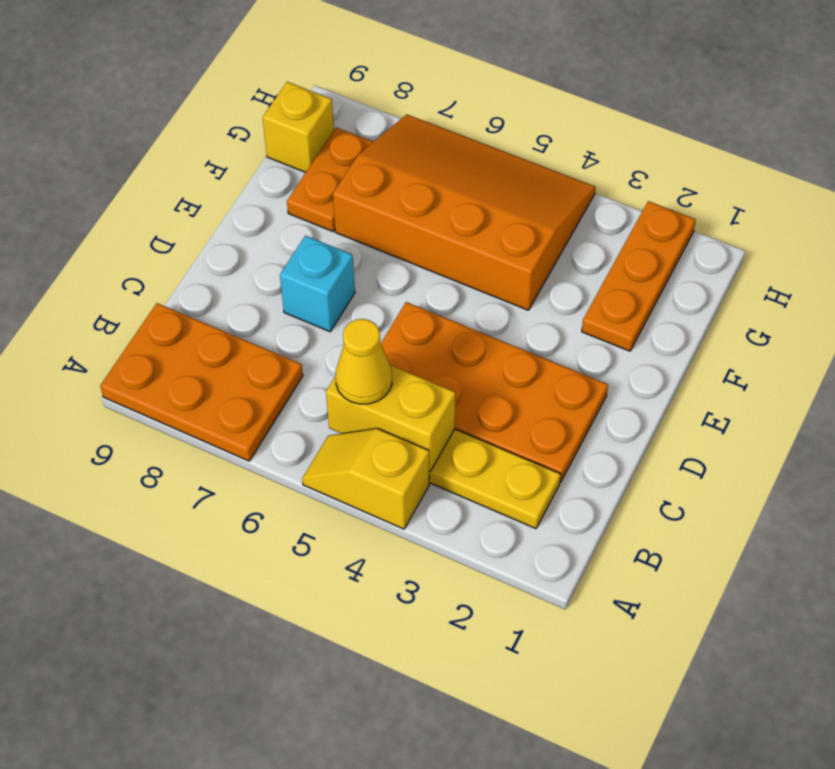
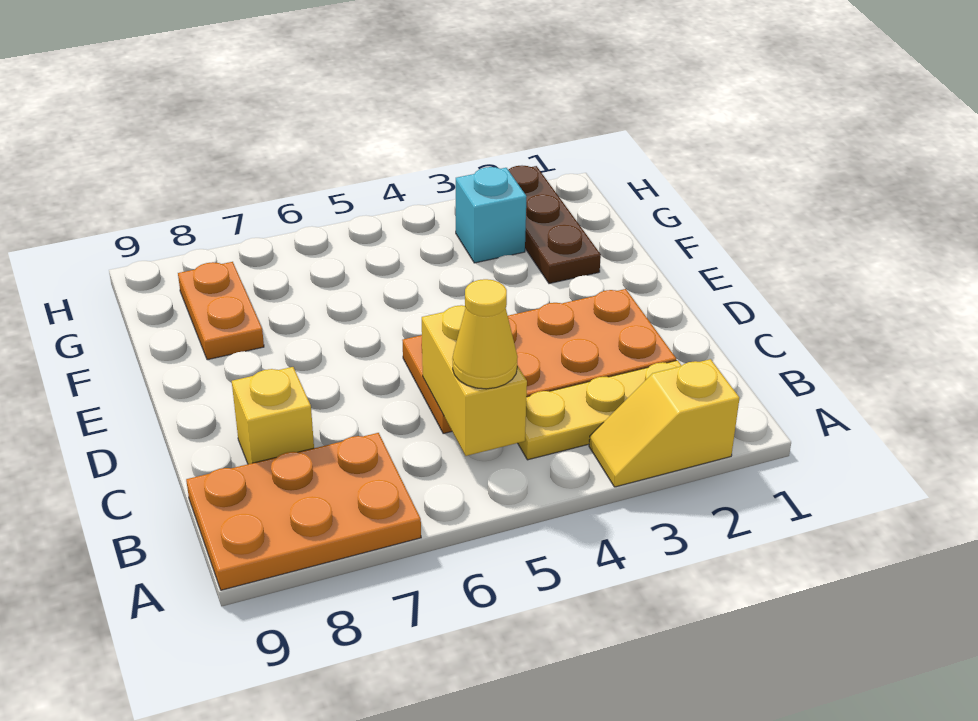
yellow 1x2 slope [302,428,429,529] -> yellow 1x2 slope moved to [589,359,739,487]
yellow 1x2 brick [326,365,455,471] -> yellow 1x2 brick turned to [422,305,527,456]
cyan 1x1 brick [280,236,355,332] -> cyan 1x1 brick moved to [456,167,527,263]
orange 1x3 plate [582,201,696,351] -> brown 1x3 plate [509,166,601,284]
orange 3x4 slope [333,114,596,310] -> none
yellow 1x1 brick [263,82,334,172] -> yellow 1x1 brick moved to [232,367,314,464]

